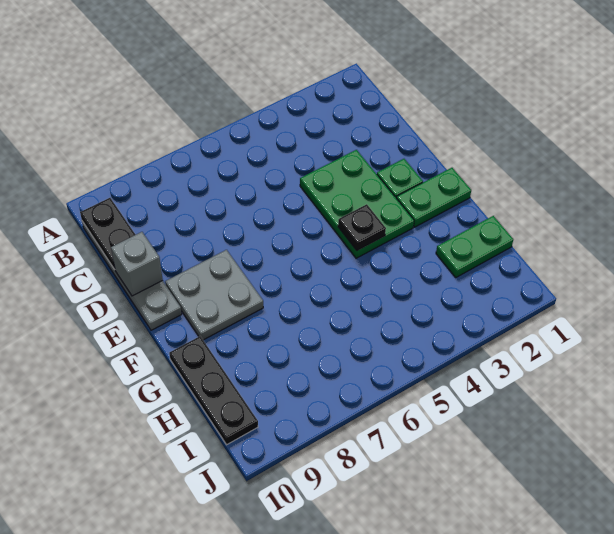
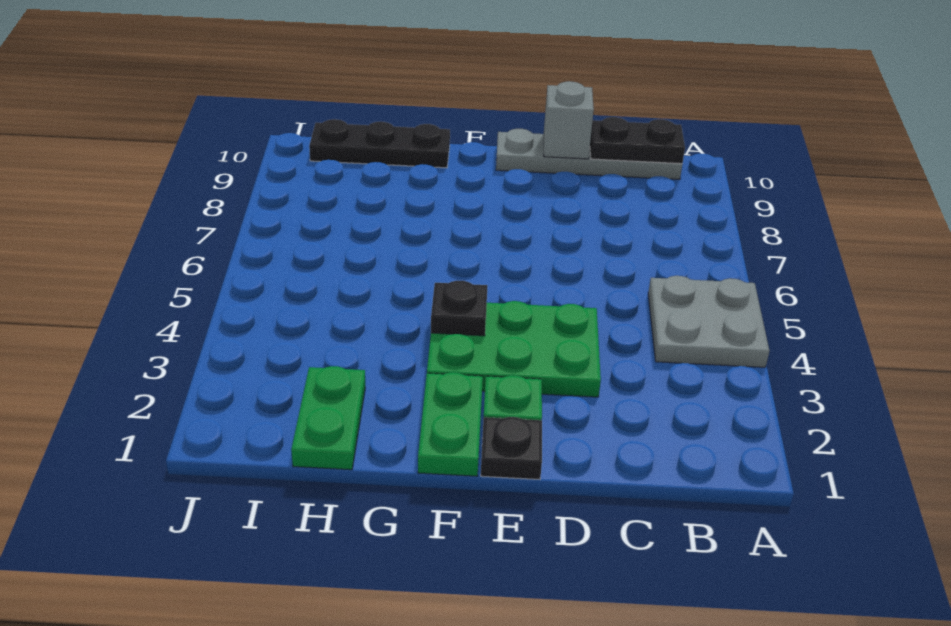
none -> black 1x1 plate [481,417,542,479]
grey 2x2 plate [165,250,263,340] -> grey 2x2 plate moved to [648,276,769,367]

